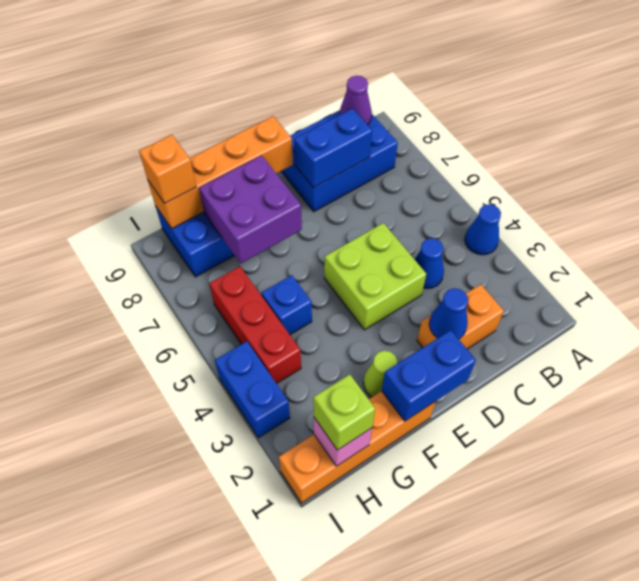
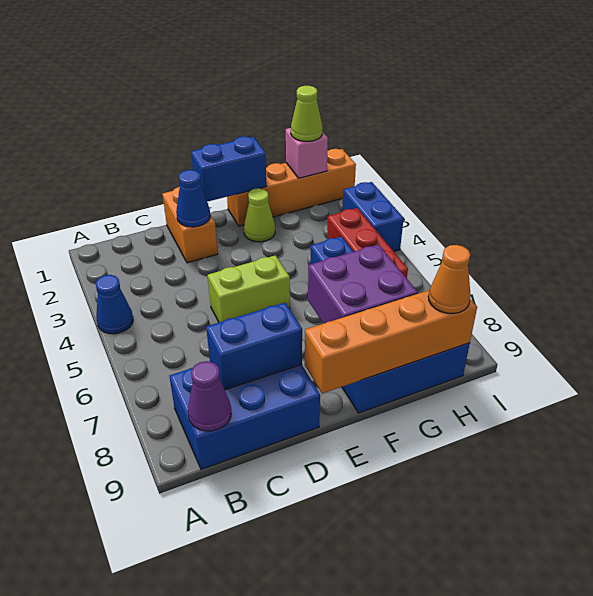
orange 1x2 brick [417,284,504,349] -> orange 1x2 brick turned to [163,187,218,263]
blue 1x1 cone [415,238,444,289] -> none
lime 2x2 brick [324,223,426,330] -> lime 1x2 brick [208,255,290,322]
lime 1x1 brick [313,374,375,450] -> lime 1x1 cone [291,86,323,141]
orange 1x1 brick [139,135,196,204] -> orange 1x1 cone [428,245,471,313]

